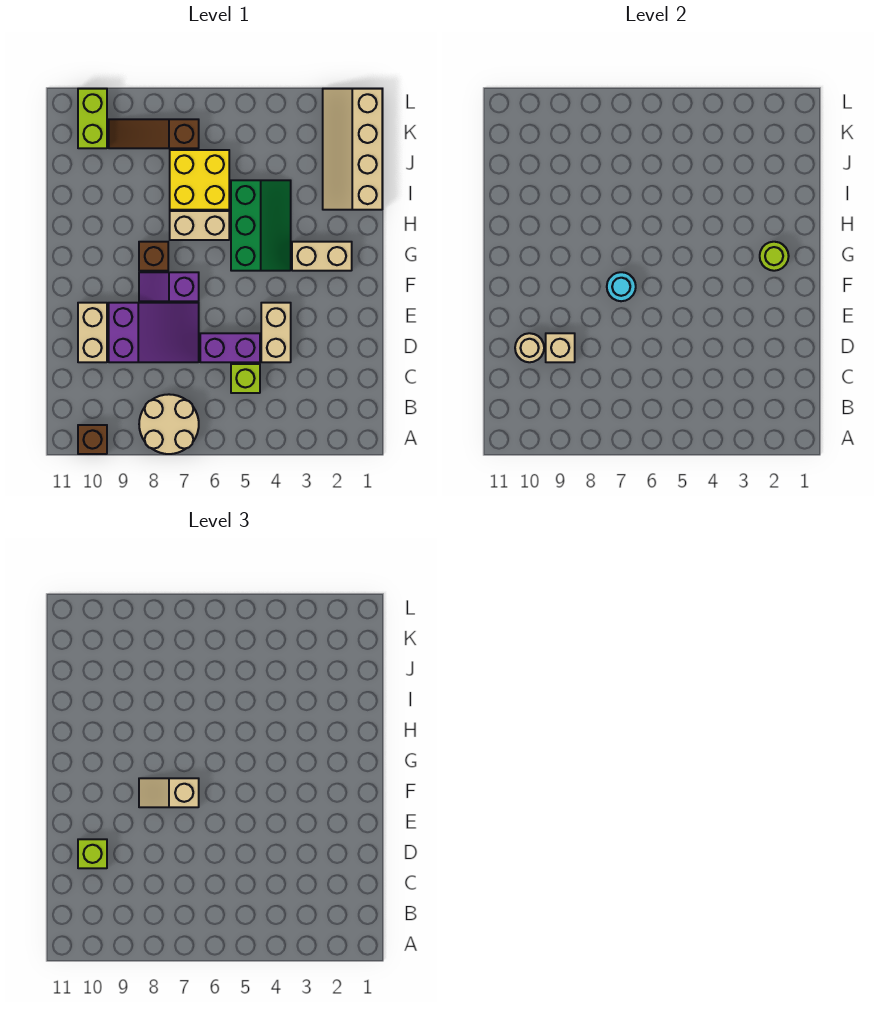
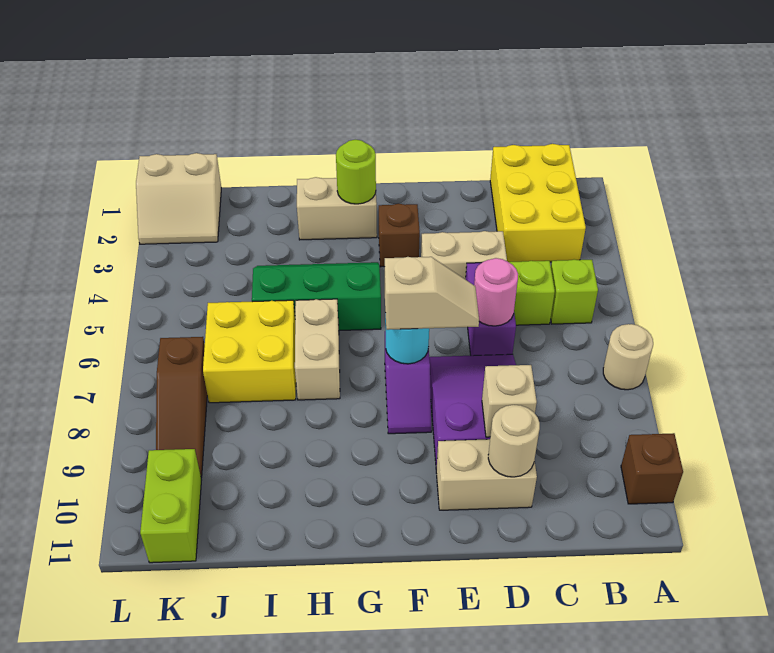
tan 2x2 round brick [139,394,199,454] -> tan 1x1 round brick [603,324,653,390]
none -> yellow 2x3 brick [490,144,586,262]
none -> pink 1x1 round brick [474,258,518,326]
lime 1x1 brick [78,839,107,868] -> lime 1x1 brick moved to [551,259,598,324]
tan 1x2 slope [139,778,199,807] -> tan 1x2 slope turned to [385,257,479,330]
tan 1x2 brick [292,242,352,271] -> tan 1x2 brick turned to [297,177,377,240]
brown 1x1 brick [139,242,168,271] -> brown 1x1 brick moved to [379,204,420,267]
tan 2x4 slope [323,89,382,210] -> tan 2x2 slope [136,153,221,244]
lime 1x2 brick [78,89,107,148] -> lime 1x2 brick turned to [140,449,201,563]

